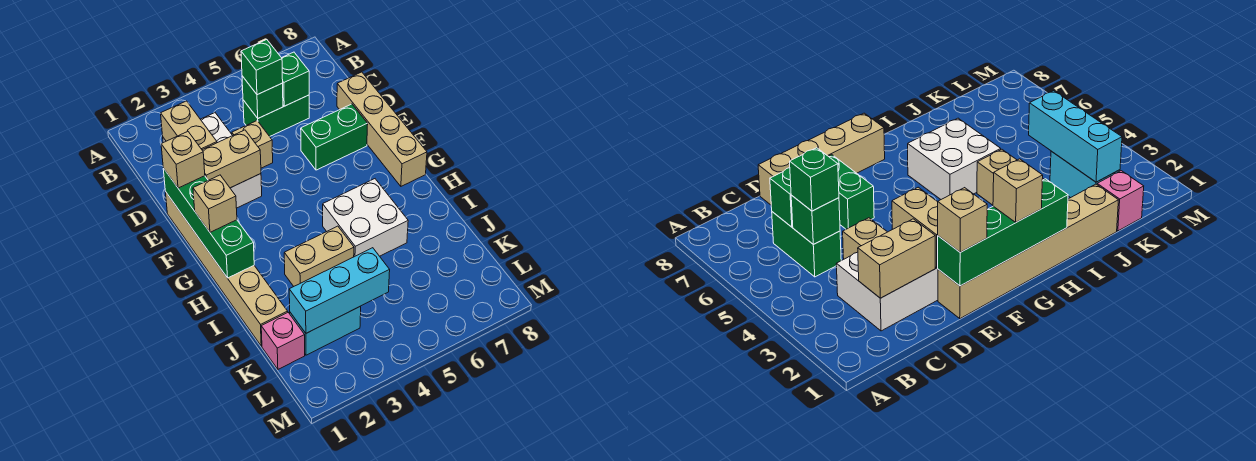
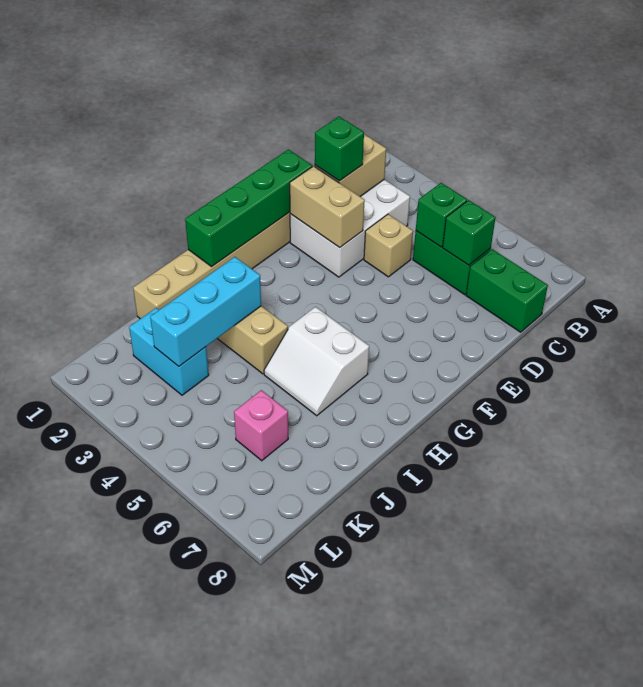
green 1x1 brick [241,40,283,95] -> green 1x1 brick moved to [315,117,364,181]
tan 1x4 brick [337,72,427,186] -> none
tan 1x1 brick [161,131,205,188] -> none
green 1x2 brick [301,104,368,170] -> green 1x2 brick moved to [466,249,548,332]
tan 1x1 brick [193,175,237,232] -> none
white 2x2 brick [323,179,408,257] -> white 2x2 slope [264,307,369,416]
pink 1x1 brick [261,313,305,369] -> pink 1x1 brick moved to [234,390,288,461]
cyan 1x3 brick [289,248,390,333] -> cyan 1x3 brick turned to [150,257,261,366]

